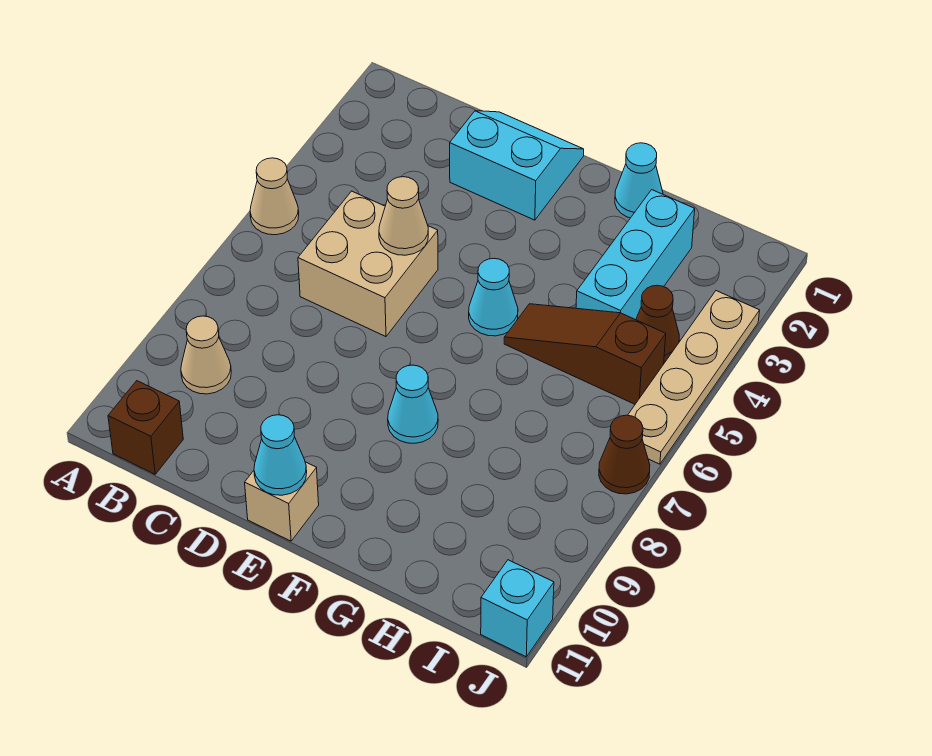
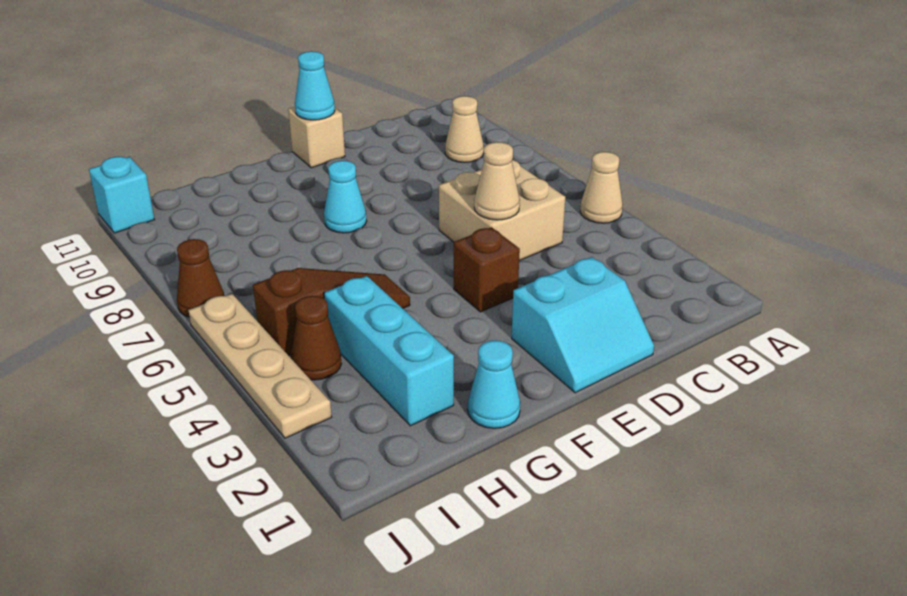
brown 1x1 brick [108,381,183,474] -> brown 1x1 brick moved to [454,227,520,312]
cyan 1x1 cone [469,258,518,336] -> none

